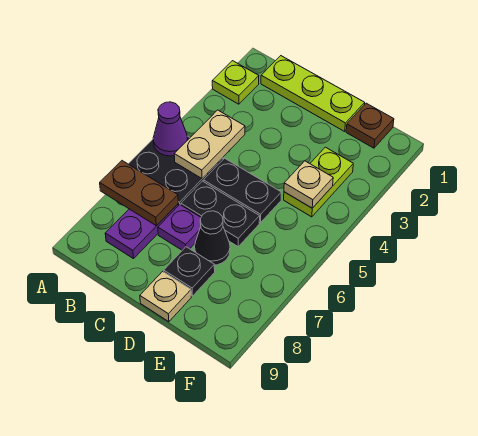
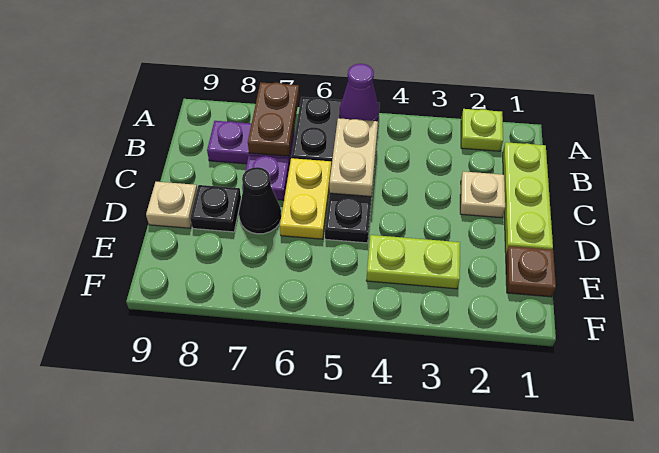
tan 1x2 plate [174,110,245,178] -> tan 1x2 plate turned to [329,118,378,196]
black 1x2 plate [181,181,260,246] -> yellow 1x2 plate [280,158,331,239]
tan 1x1 plate [284,161,333,208] -> tan 1x1 plate moved to [460,171,505,218]

